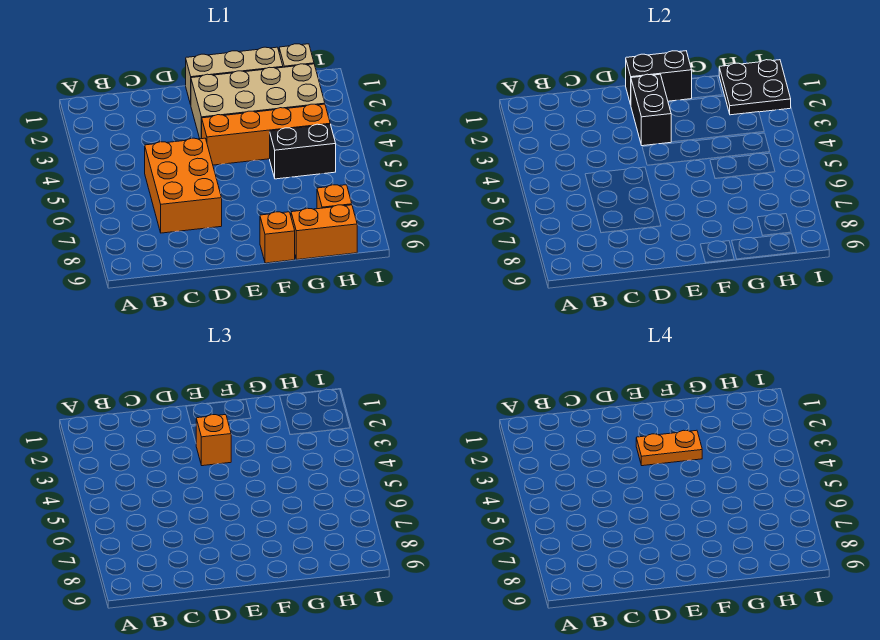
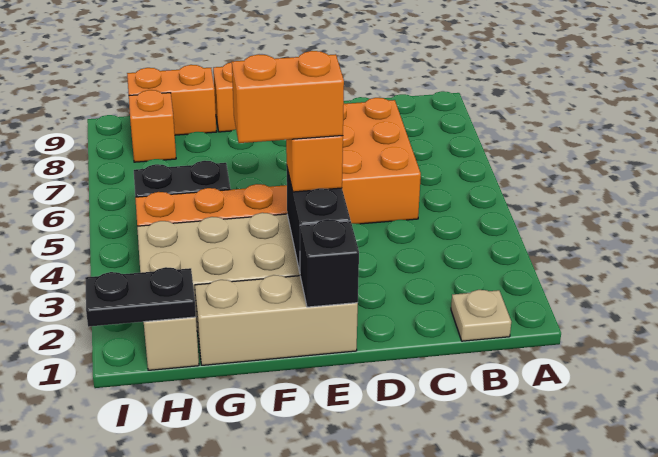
none -> tan 1x1 plate [451,290,511,341]
black 1x2 brick [626,51,692,104] -> black 1x1 brick [300,219,359,307]
orange 1x2 plate [636,430,702,466] -> orange 1x2 brick [232,51,344,143]
black 2x2 plate [719,60,791,115] -> black 1x2 plate [85,267,196,327]

